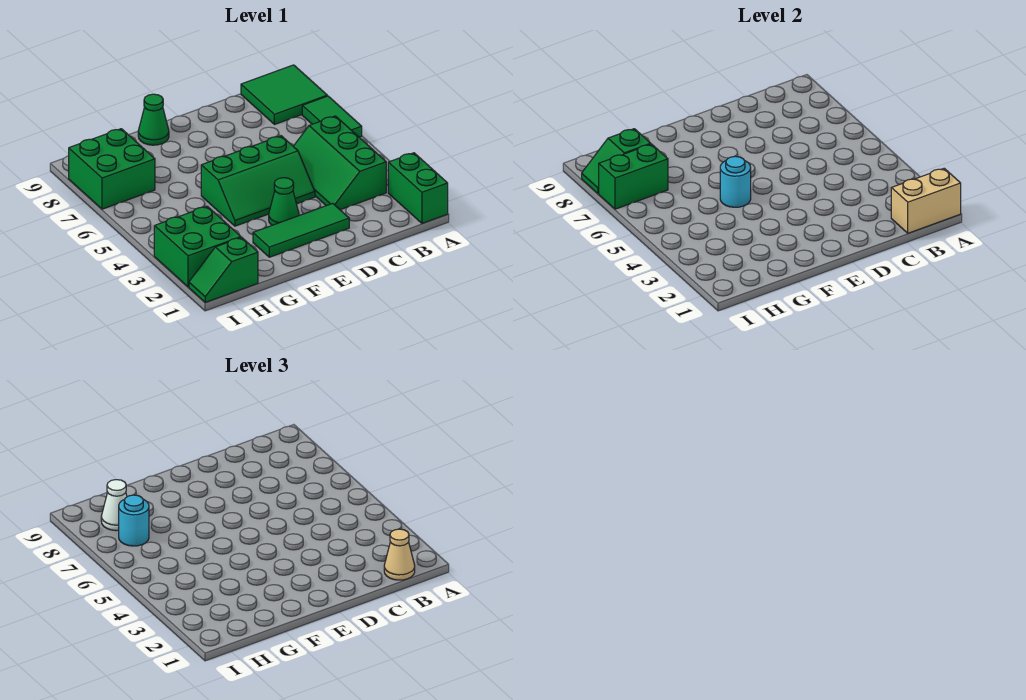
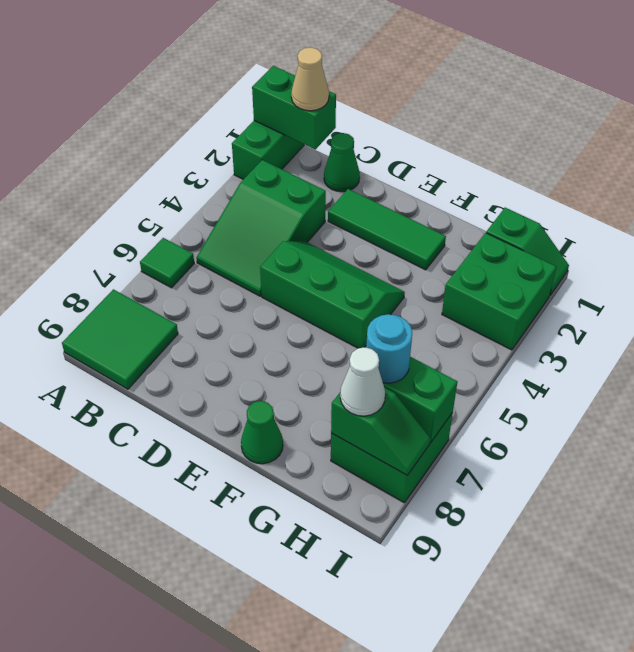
tan 1x2 brick [891,168,961,233] -> green 1x2 brick [252,66,336,150]
green 1x2 tile [302,96,362,137] -> green 1x1 tile [140,238,194,288]
green 2x3 slope [293,116,386,210] -> green 2x3 slope turned to [197,160,326,296]
green 1x1 cone [269,178,299,225] -> green 1x1 cone moved to [324,133,360,192]
cyan 1x1 round brick [720,156,751,207] -> none

